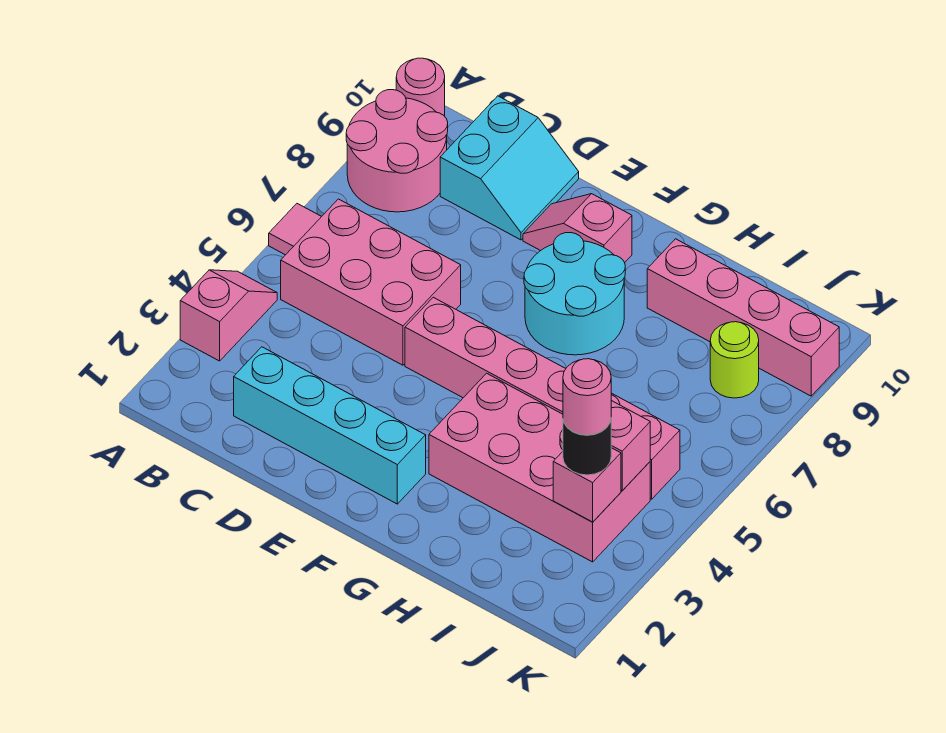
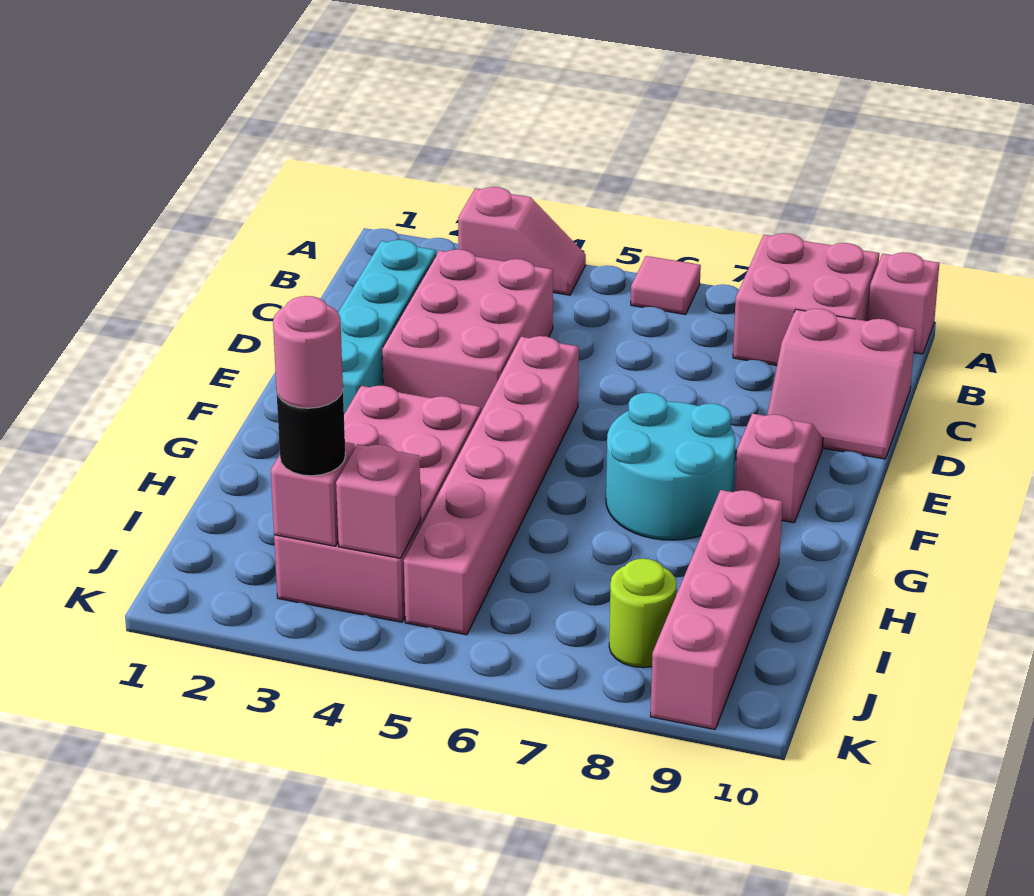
pink 2x2 round brick [346,90,448,212] -> pink 2x2 brick [733,233,879,365]
pink 1x1 round brick [396,58,445,116] -> pink 1x1 brick [868,252,939,354]
pink 2x3 brick [281,199,461,365] -> pink 2x3 brick moved to [382,249,553,412]
cyan 2x2 slope [440,96,579,240] -> pink 2x2 slope [767,309,915,459]

